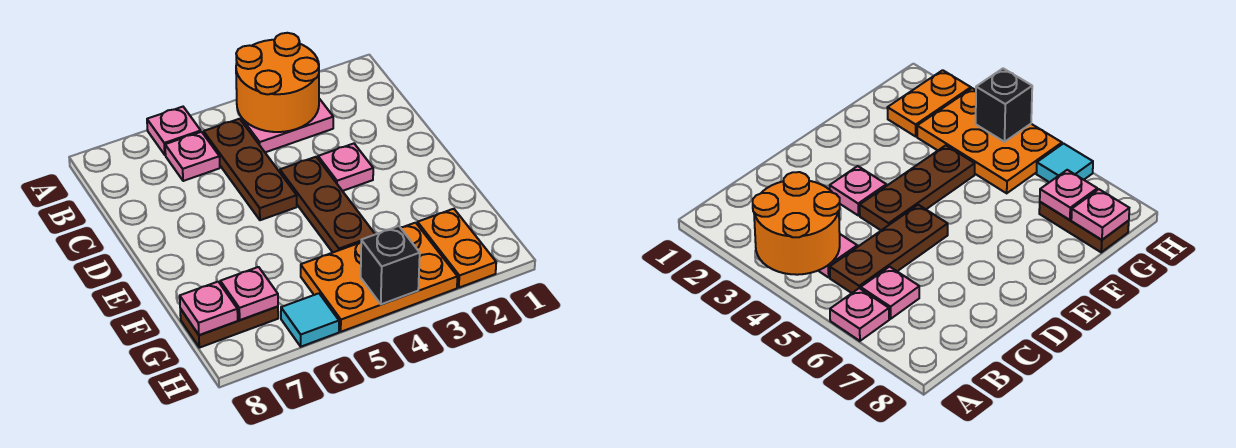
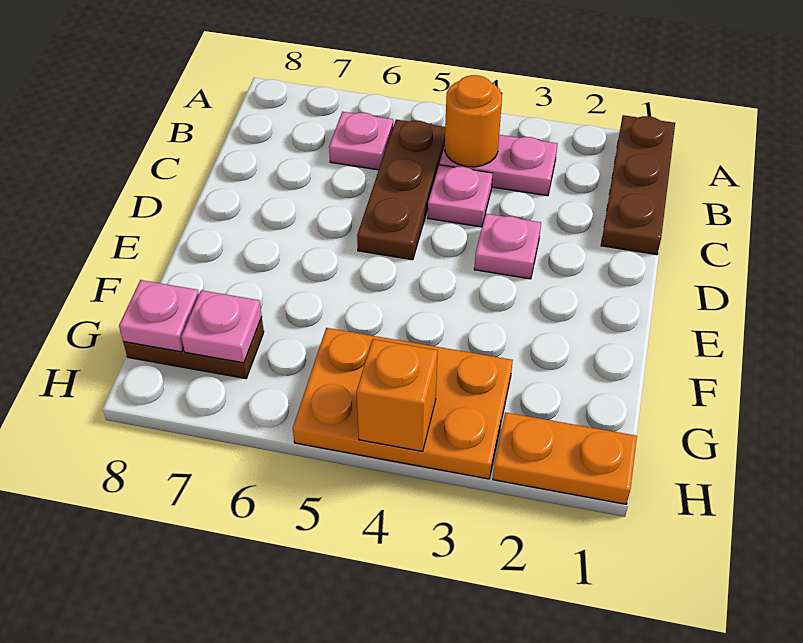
orange 2x2 round brick [236,33,319,132] -> orange 1x1 round brick [445,75,502,167]
pink 1x1 plate [147,107,201,155] -> pink 1x1 plate moved to [428,165,493,227]
brown 1x3 plate [280,157,375,252] -> brown 1x3 plate moved to [601,115,675,255]
orange 1x2 plate [417,209,496,288] -> orange 1x2 plate turned to [493,412,637,504]
black 1x1 brick [361,226,420,304] -> orange 1x1 brick [357,339,438,451]
cyan 1x1 tile [281,293,339,347] -> none

